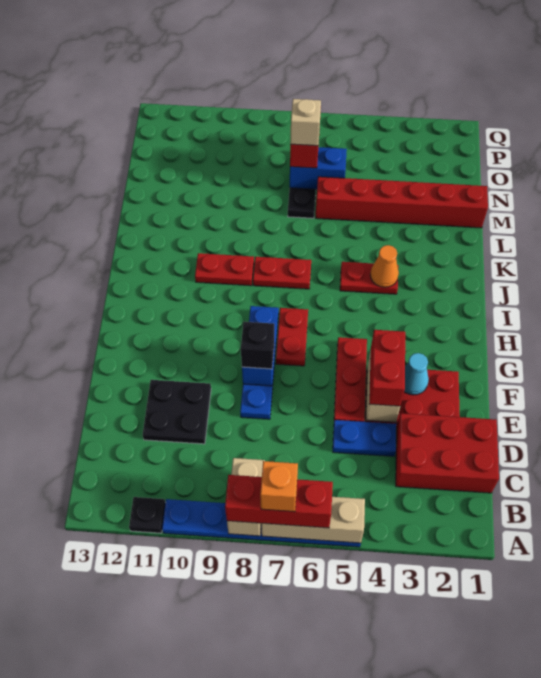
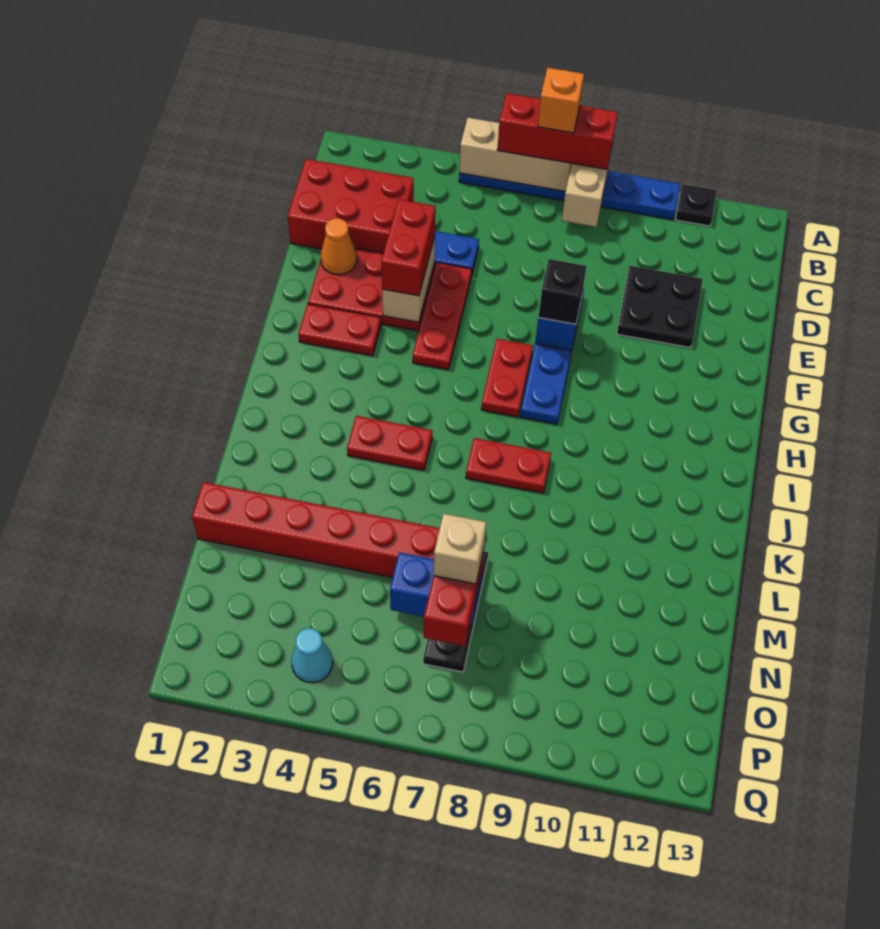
cyan 1x1 cone [404,353,429,395] -> cyan 1x1 cone moved to [291,628,333,683]
orange 1x1 cone [370,245,399,287] -> orange 1x1 cone moved to [321,218,357,275]
red 1x2 plate [195,253,254,286] -> red 1x2 plate moved to [298,304,381,356]

